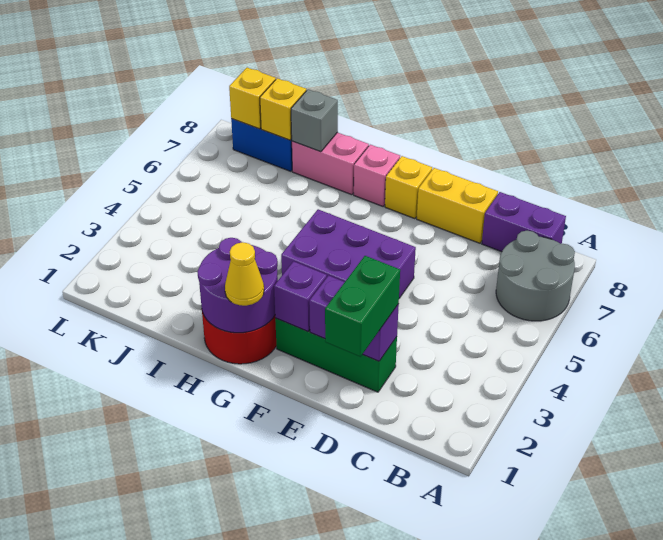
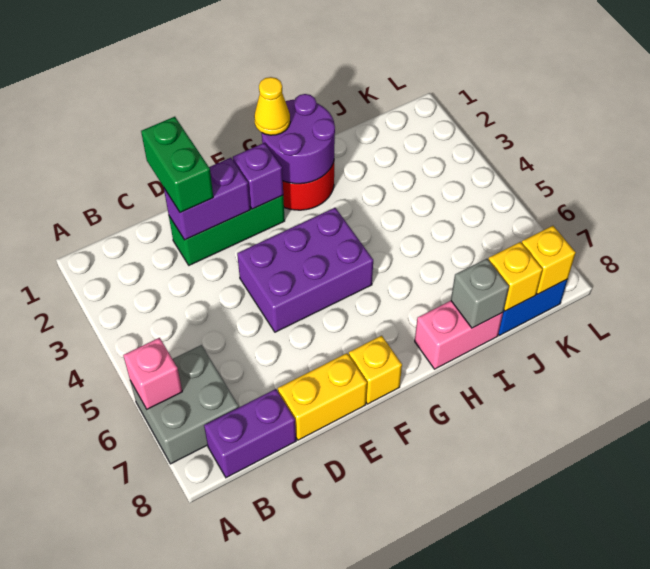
grey 2x2 round brick [496,231,575,321] -> grey 2x2 brick [130,345,239,464]
pink 1x1 brick [354,145,400,206] -> pink 1x1 brick moved to [123,338,182,409]

